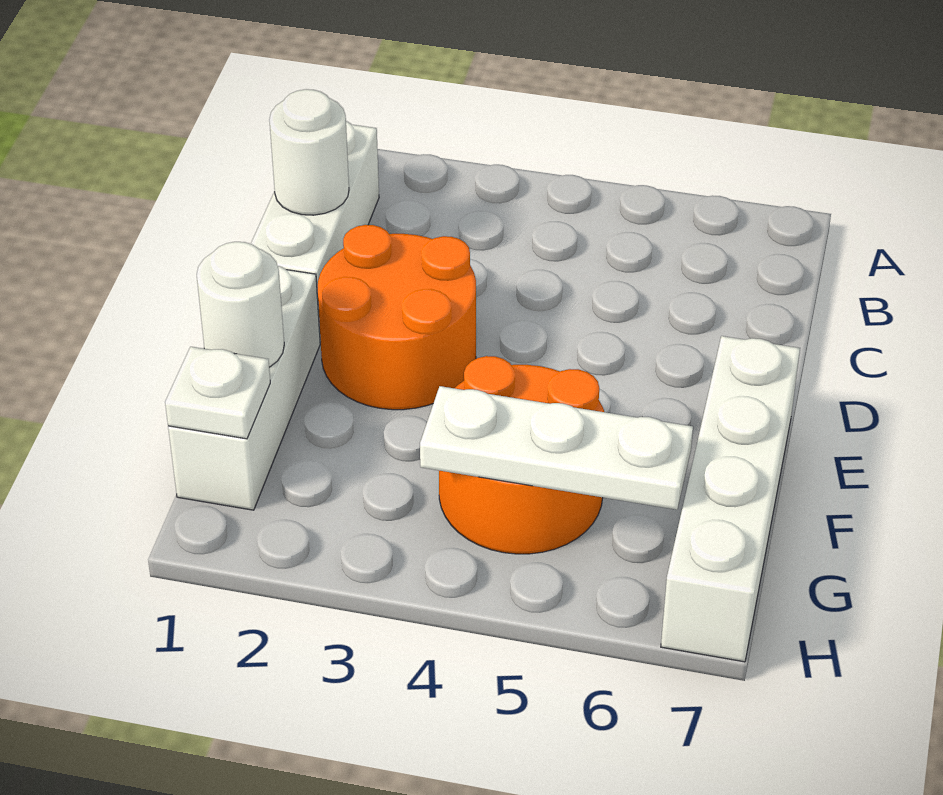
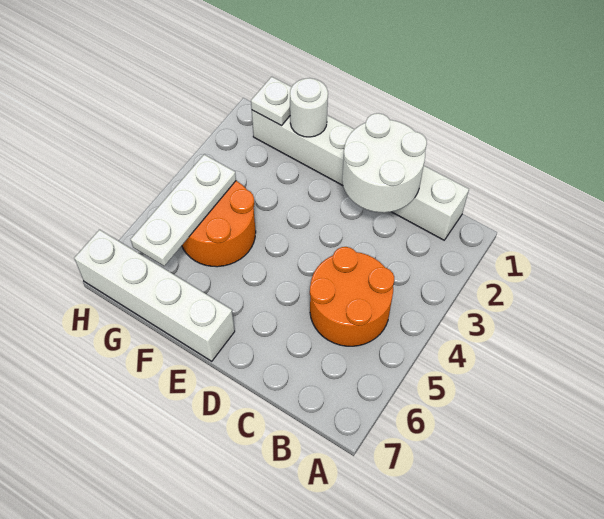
white 1x1 round brick [269,89,349,215] -> white 2x2 round brick [342,113,427,213]
orange 2x2 round brick [318,225,476,410] -> orange 2x2 round brick moved to [310,247,394,346]

